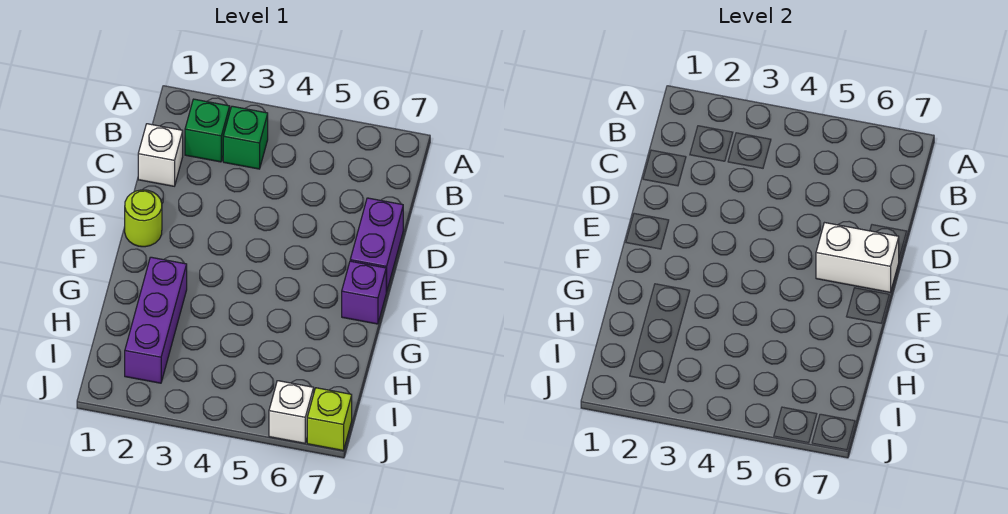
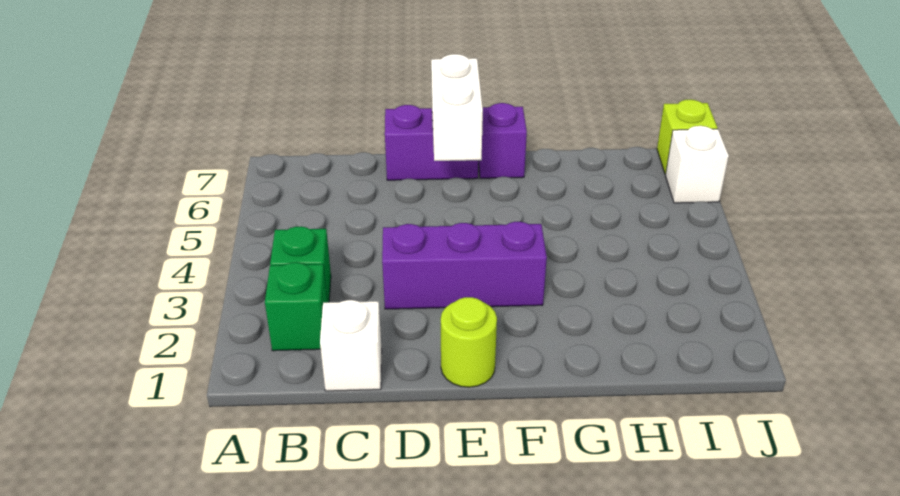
purple 1x3 brick [125,257,187,383] -> purple 1x3 brick moved to [382,222,547,309]

